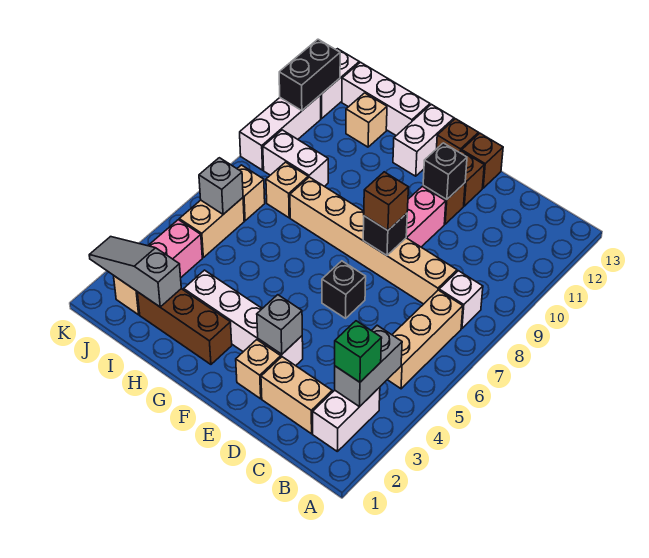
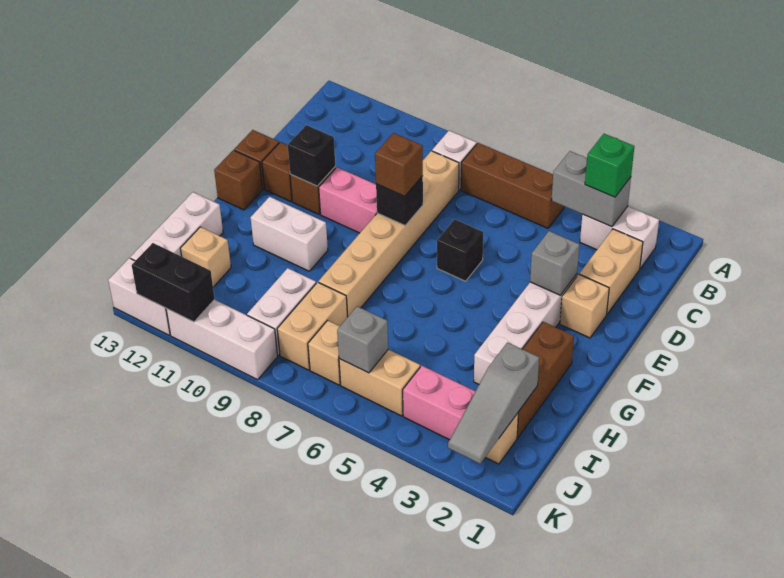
tan 1x3 brick [387,290,463,389] -> brown 1x3 brick [461,143,564,228]
white 1x2 brick [393,104,454,176] -> white 1x2 brick moved to [251,197,328,271]
tan 1x1 brick [266,162,308,218] -> tan 1x2 brick [277,282,348,370]

